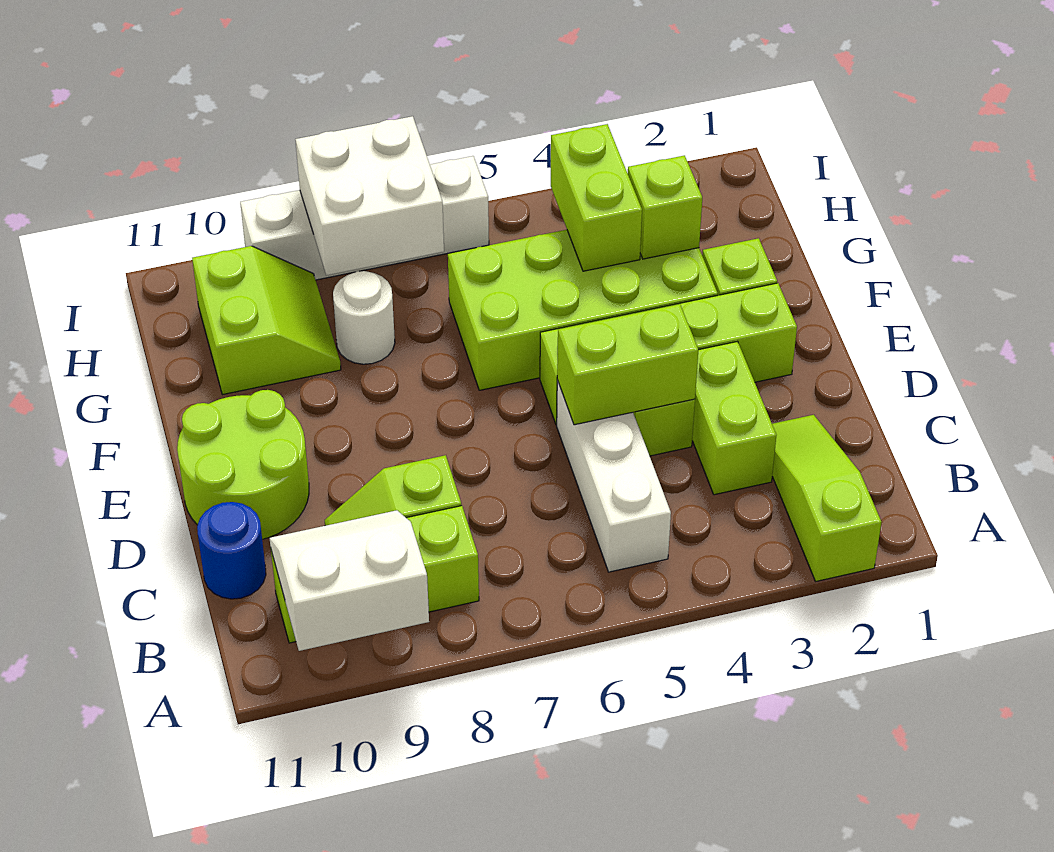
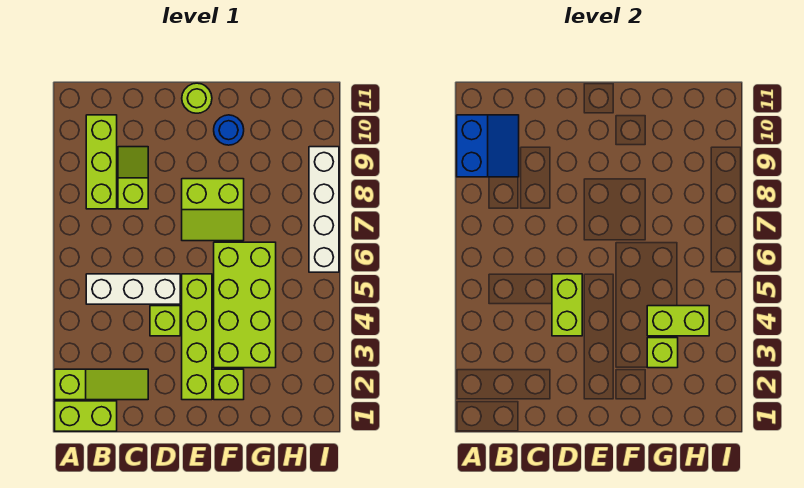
white 2x2 slope [270,510,429,651] -> blue 2x2 slope [457,115,519,177]
lime 1x2 brick [692,342,776,495] -> lime 1x2 brick moved to [55,401,117,431]
blue 1x1 round brick [197,502,266,599] -> blue 1x1 round brick moved to [214,115,244,145]
lime 2x2 round brick [177,390,309,539] -> lime 1x1 round brick [182,83,212,113]
white 1x1 round brick [333,271,395,364] -> none
lime 2x2 slope [192,246,341,395] -> lime 2x2 slope moved to [182,179,244,241]
white 2x2 brick [295,116,444,275] -> none

